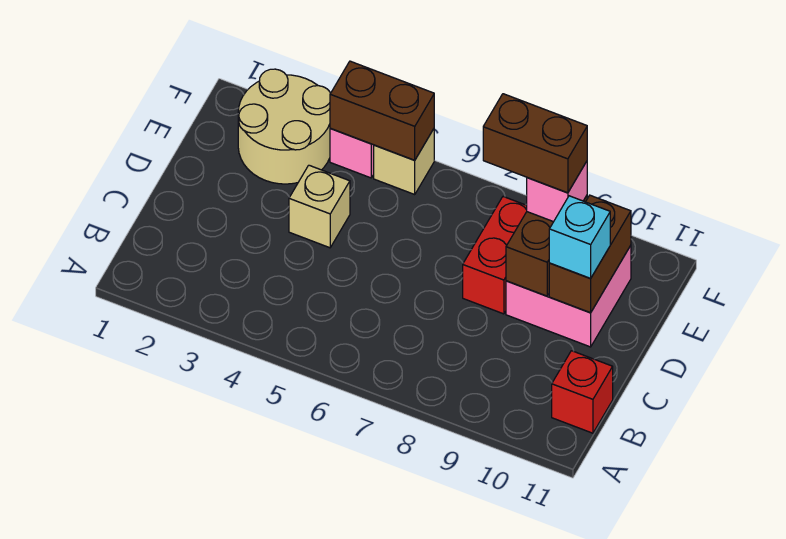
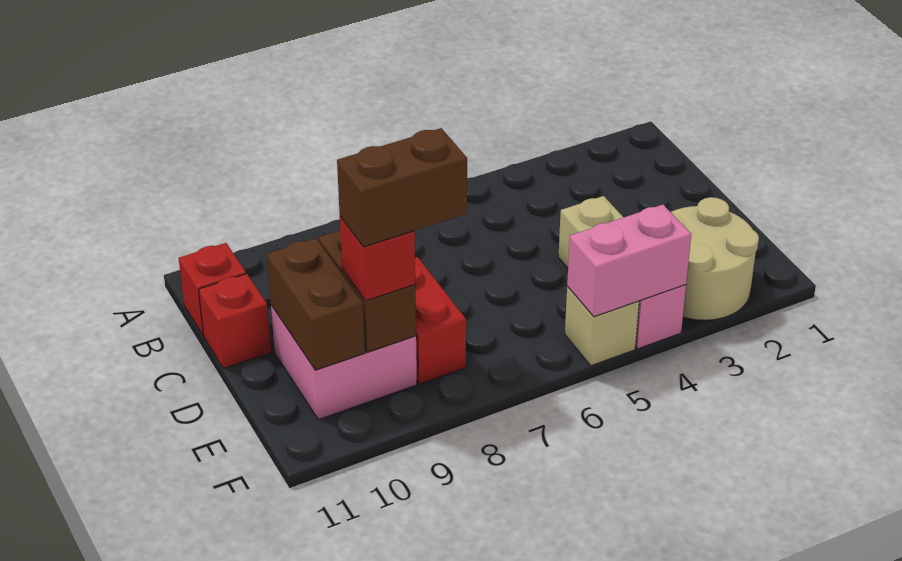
none -> red 1x1 brick [199,274,271,368]
cyan 1x1 brick [549,196,610,278] -> none
pink 1x1 brick [527,161,587,222] -> red 1x1 brick [339,217,415,301]
brown 1x2 brick [330,61,434,160] -> pink 1x2 brick [567,205,691,317]

